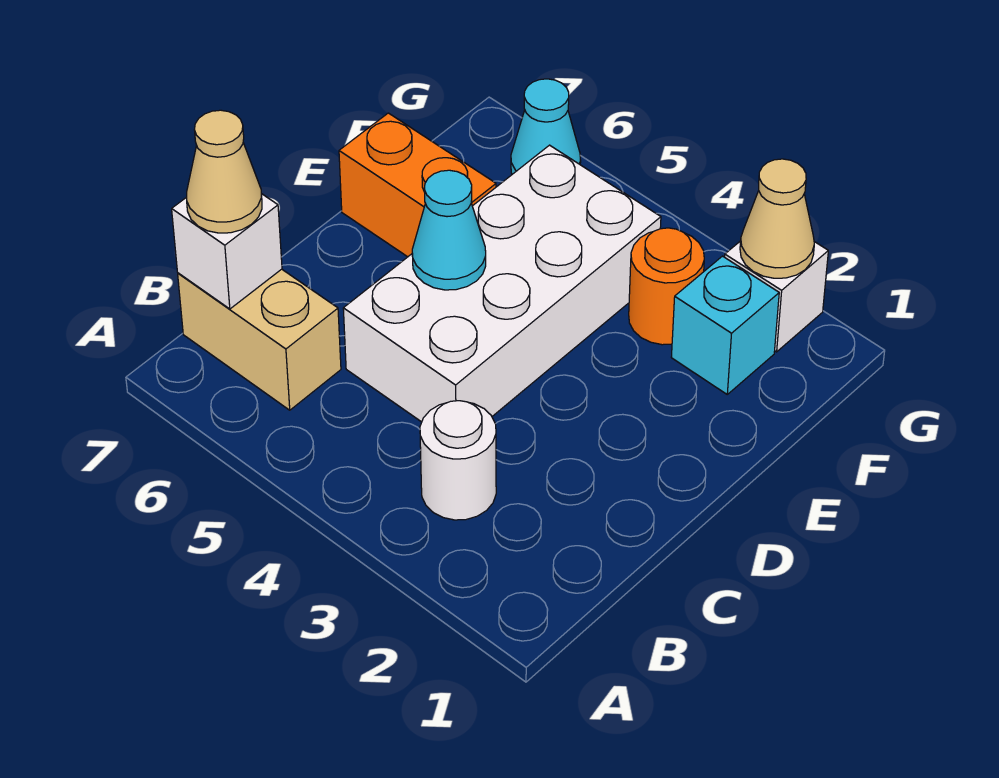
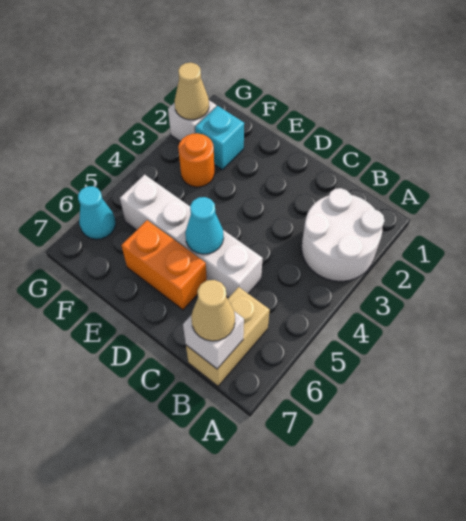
white 1x1 round brick [420,401,496,520] -> white 2x2 round brick [302,188,385,281]
white 2x4 brick [343,145,661,422] -> white 1x4 brick [120,175,263,298]
orange 1x2 brick [339,113,496,257] -> orange 1x2 brick turned to [121,220,207,310]

